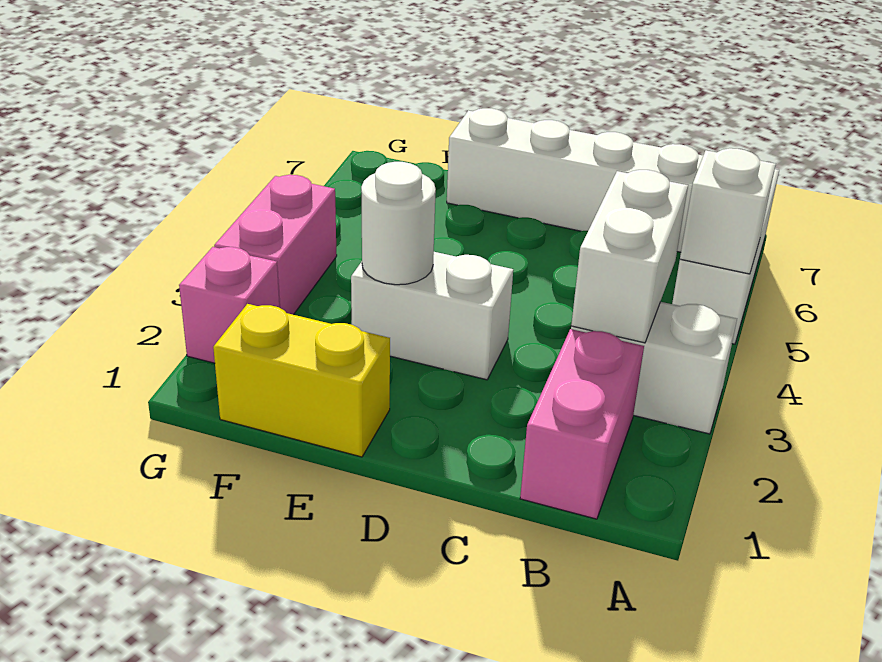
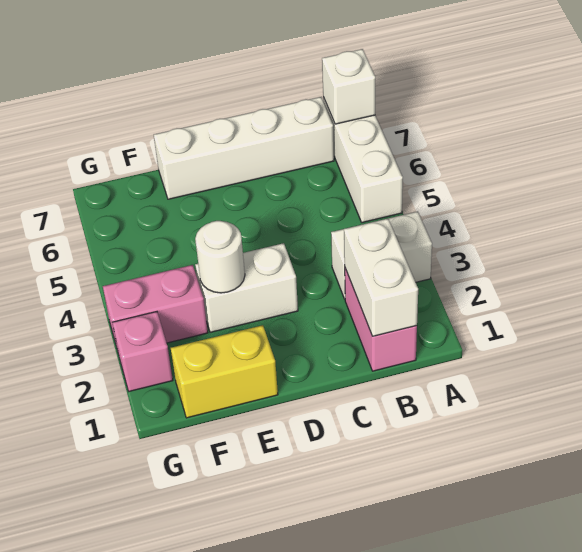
white 1x1 brick [680,148,776,274] -> white 1x1 brick moved to [322,49,375,124]
white 1x2 brick [571,170,688,343] -> white 1x2 brick moved to [344,219,418,336]
pink 1x2 brick [214,175,337,315] -> pink 1x2 brick turned to [103,265,208,351]

